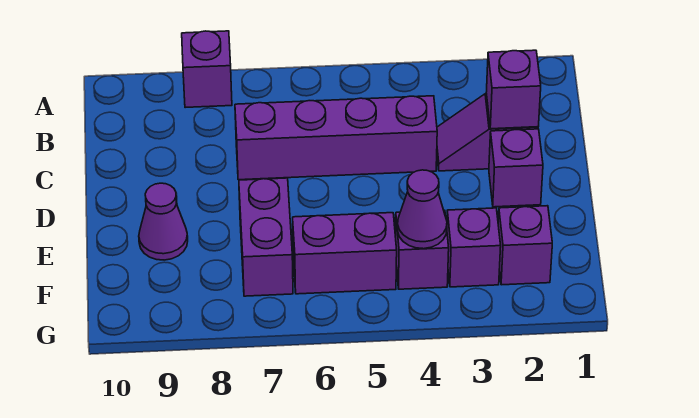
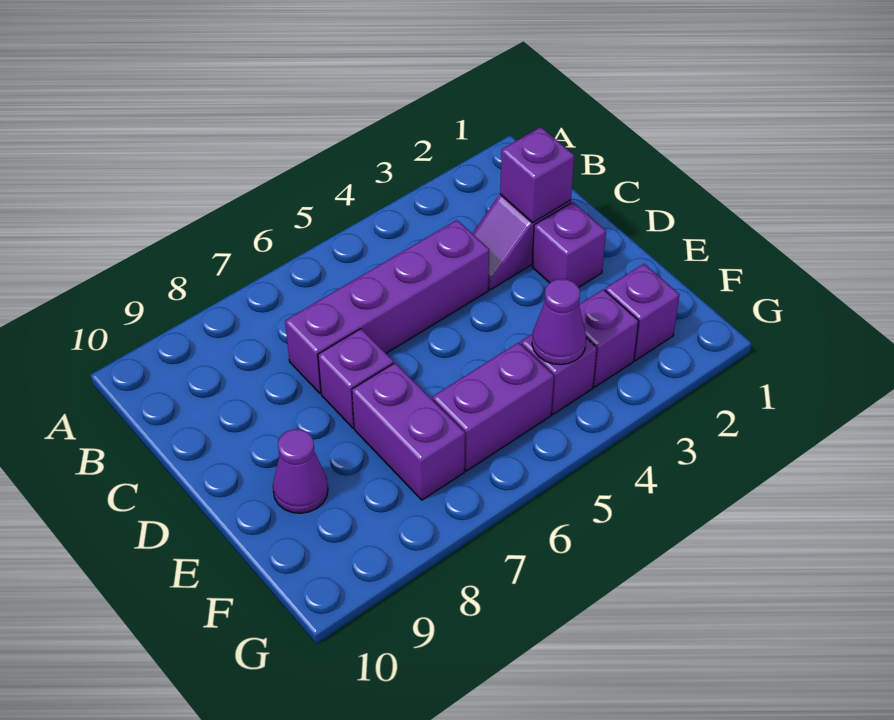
purple 1x1 brick [182,31,232,108] -> purple 1x1 brick moved to [318,329,394,428]

